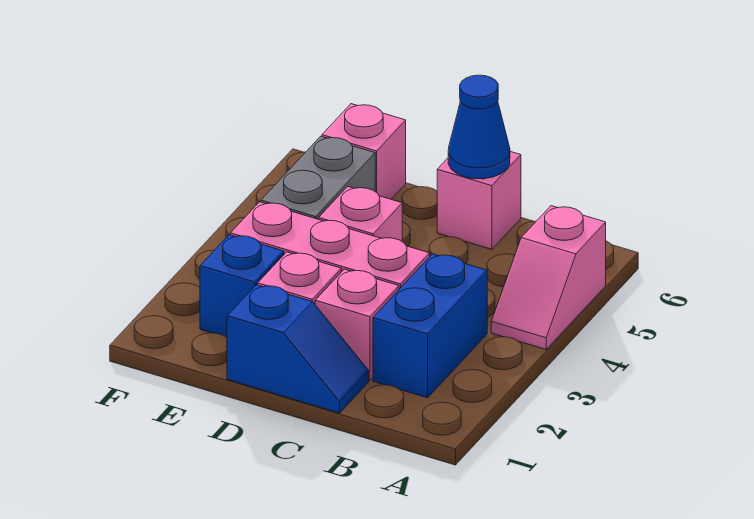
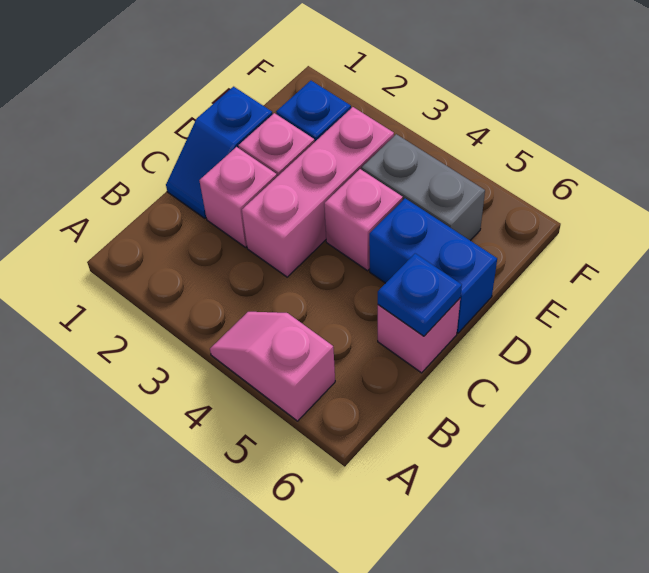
blue 1x2 brick [373,254,487,398] -> blue 1x2 brick moved to [369,198,497,333]
blue 1x1 cone [448,75,510,179] -> blue 1x1 plate [378,253,462,336]
pink 1x1 brick [322,104,406,199] -> none

